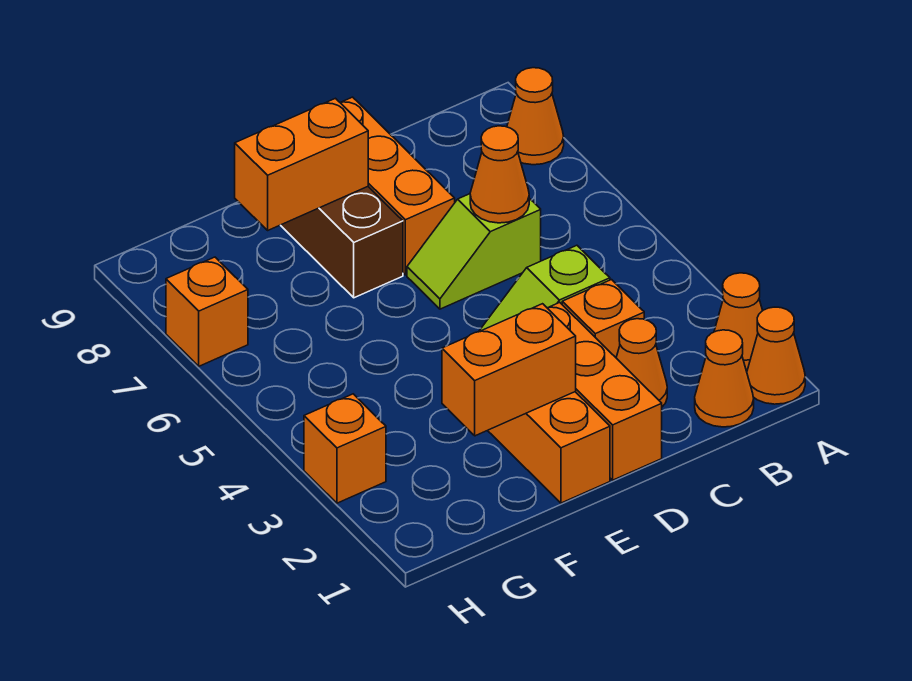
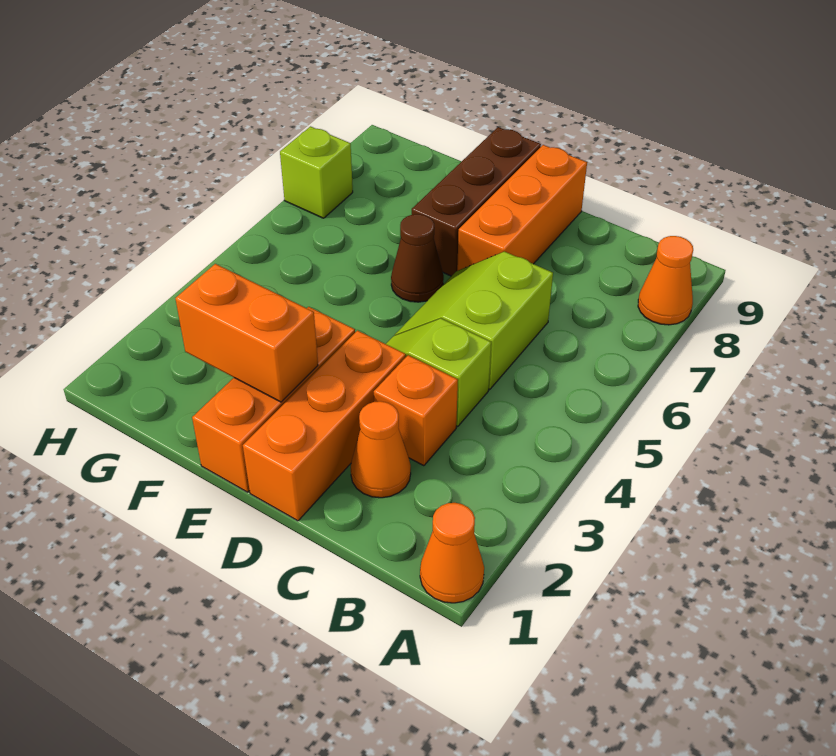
orange 1x1 cone [714,273,763,370] -> none
orange 1x1 cone [695,330,754,427] -> none
lime 1x2 slope [407,194,541,309] -> lime 2x2 slope [395,251,553,389]
orange 1x1 cone [470,126,529,223] -> none
none -> brown 1x1 cone [391,214,444,302]
orange 1x2 brick [235,98,368,230] -> none
orange 1x1 brick [304,394,386,503] -> none
orange 1x1 brick [166,257,248,366] -> lime 1x1 brick [280,126,353,218]

